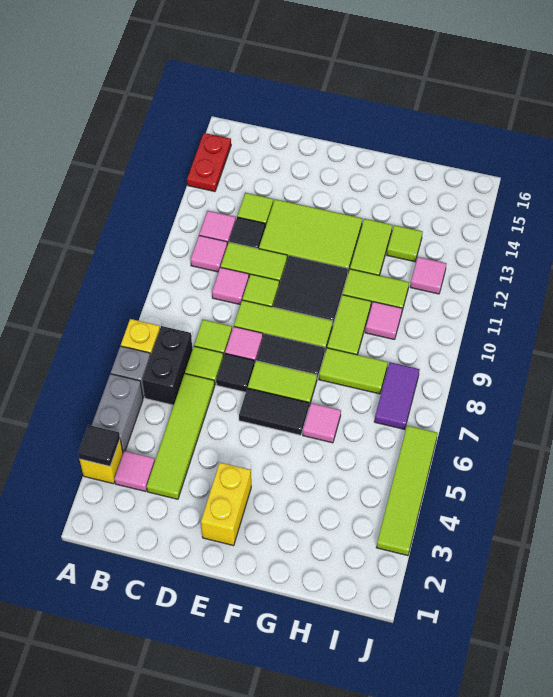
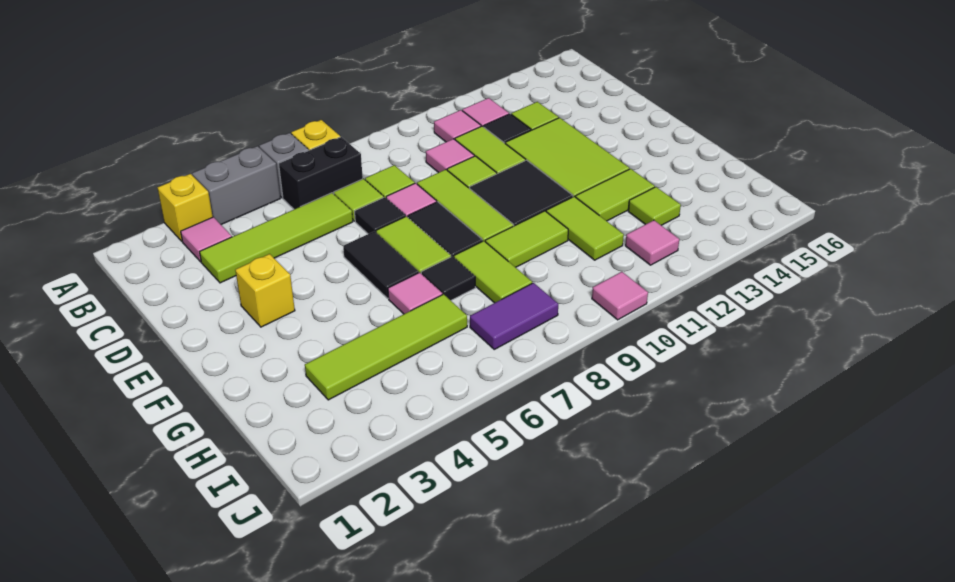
black 1x1 tile [78,425,120,466] -> black 1x1 tile moved to [421,257,475,300]
red 1x2 plate [187,133,231,192] -> none
yellow 1x2 brick [201,463,251,546] -> yellow 1x1 brick [235,254,295,327]
pink 1x1 tile [365,302,402,340] -> pink 1x1 tile moved to [592,272,648,320]
lime 1x4 tile [376,426,438,556] -> lime 1x4 tile moved to [305,294,467,400]

